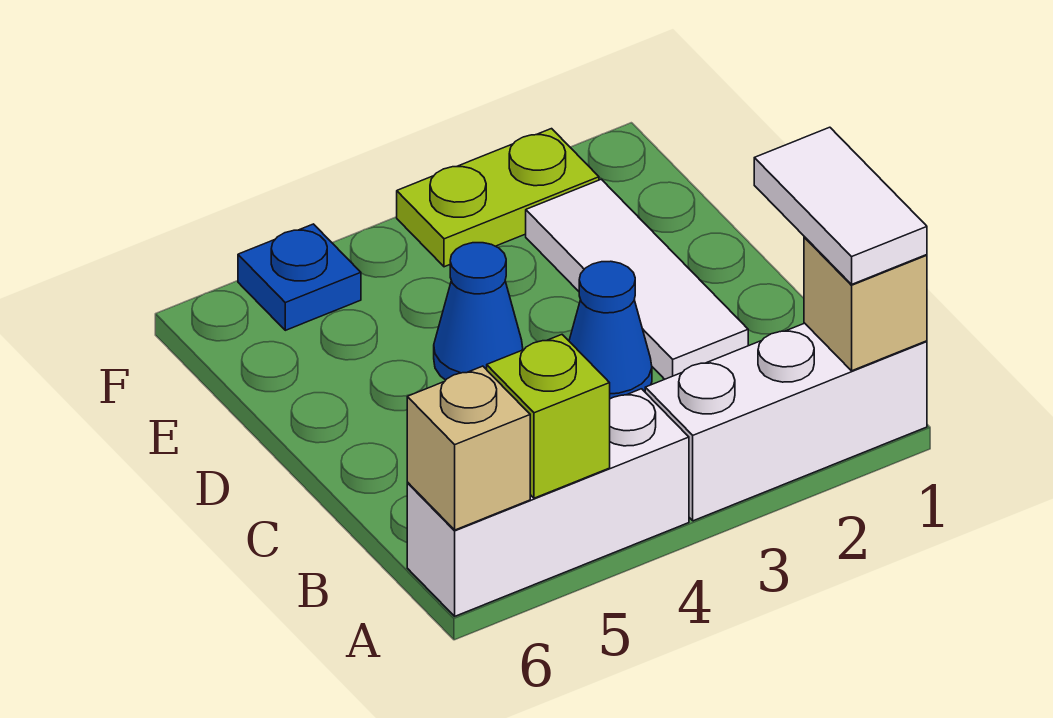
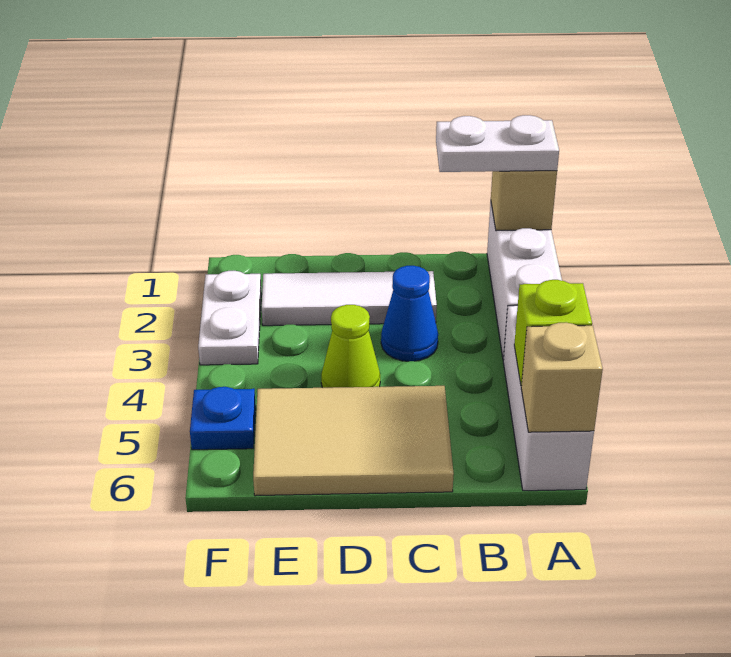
white 1x2 tile [754,127,927,284] -> white 1x2 plate [436,115,559,172]
none -> tan 2x3 tile [253,386,454,496]
blue 1x1 cone [434,243,523,380] -> lime 1x1 cone [321,305,380,388]
lime 1x2 plate [397,129,599,267] -> white 1x2 plate [198,271,261,365]

